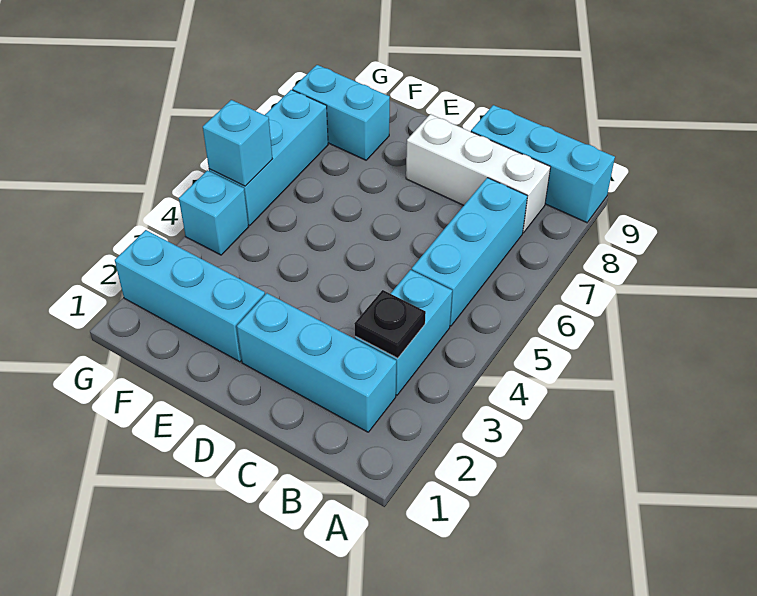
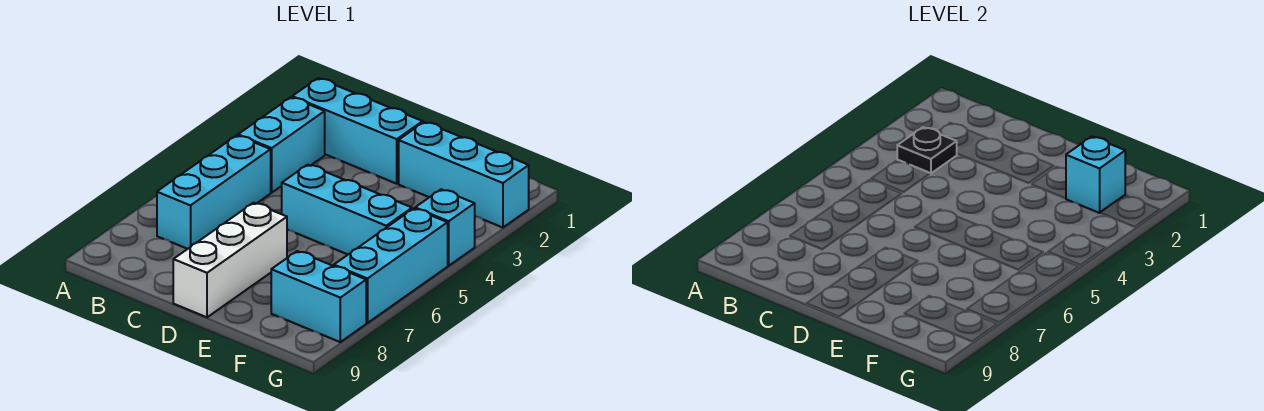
cyan 1x3 brick [471,105,615,223] -> cyan 1x3 brick moved to [282,165,412,254]
white 1x3 brick [406,114,550,233] -> white 1x3 brick turned to [173,203,287,317]
cyan 1x1 brick [203,100,272,186] -> cyan 1x1 brick moved to [1066,137,1125,213]

